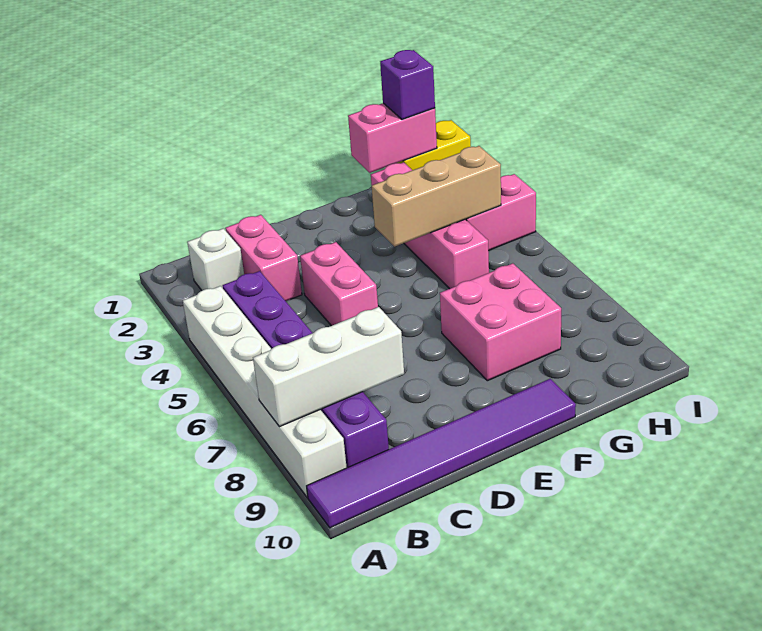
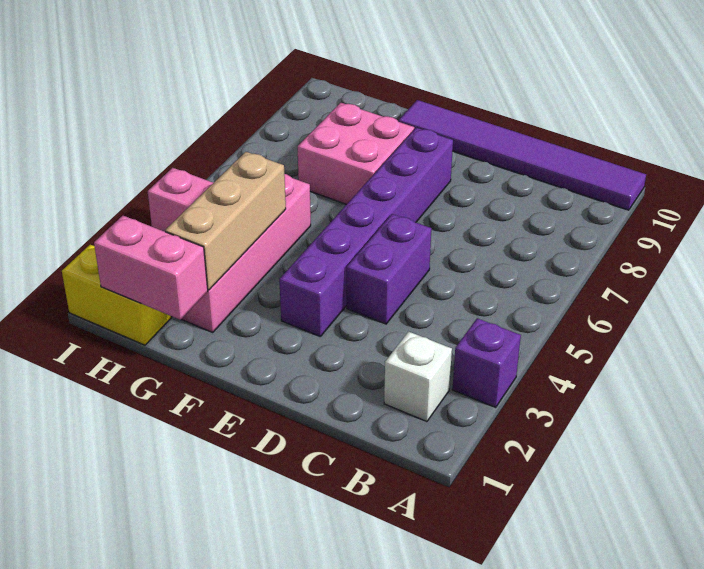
white 1x6 brick [183,286,347,497] -> none
white 1x3 brick [253,307,404,427] -> none
purple 1x6 brick [223,271,389,468] -> purple 1x6 brick moved to [279,128,453,337]
pink 1x2 brick [225,215,302,301] -> none
pink 1x2 brick [300,242,378,326] -> purple 1x2 brick [347,214,431,324]
tan 1x3 brick [372,146,501,246] -> tan 1x3 brick turned to [165,152,286,290]
purple 1x1 brick [380,50,435,119] -> purple 1x1 brick moved to [452,318,521,407]

